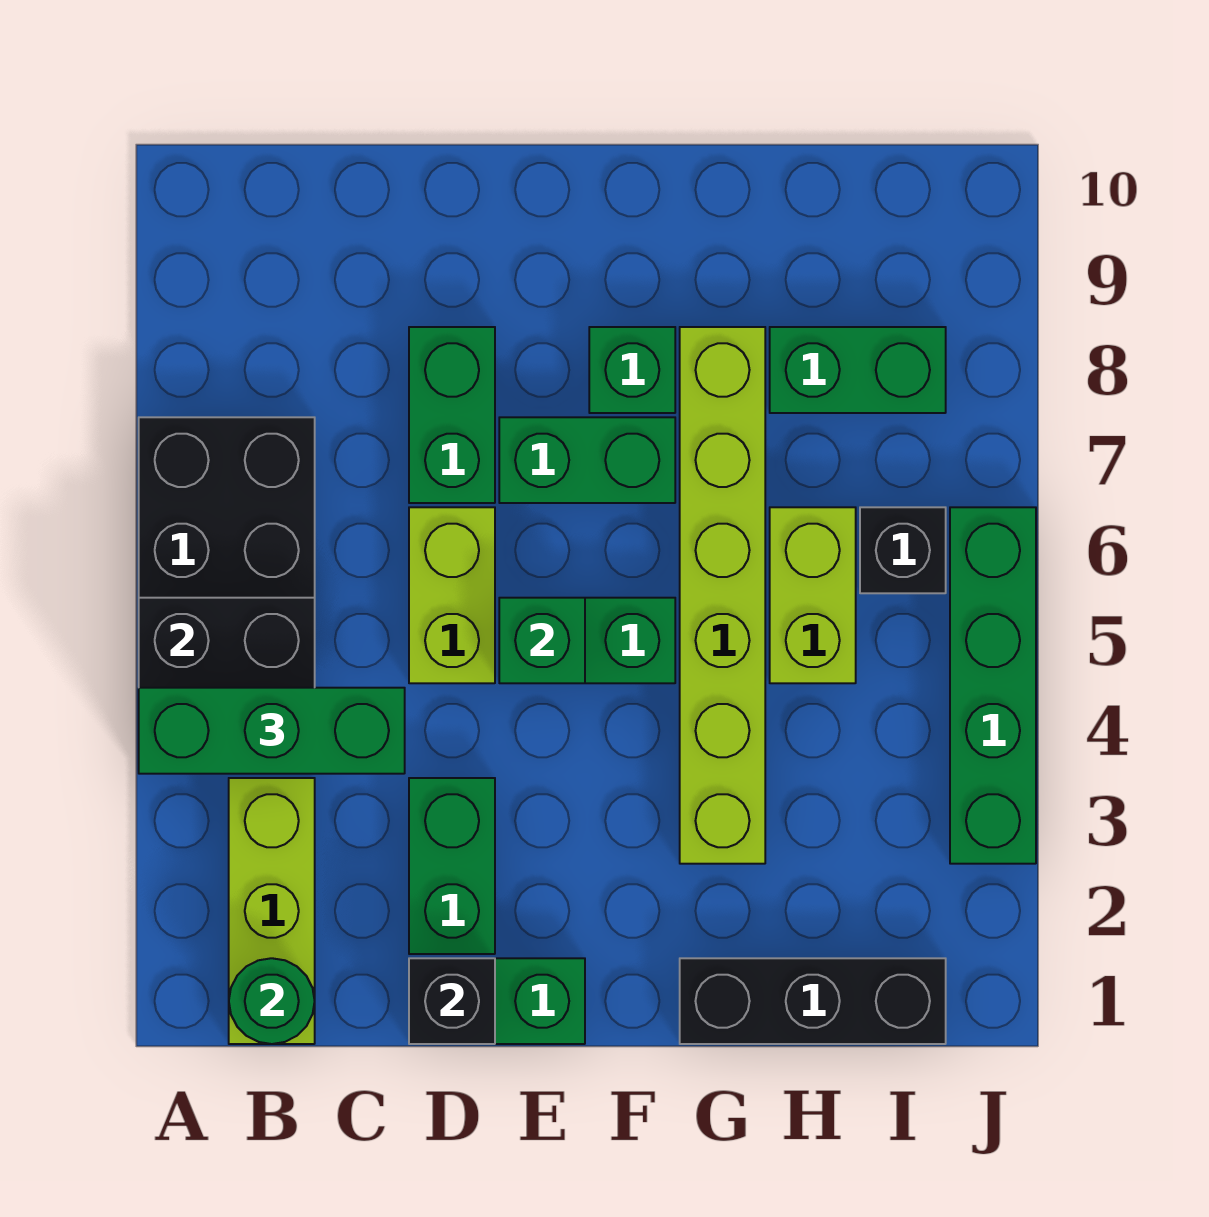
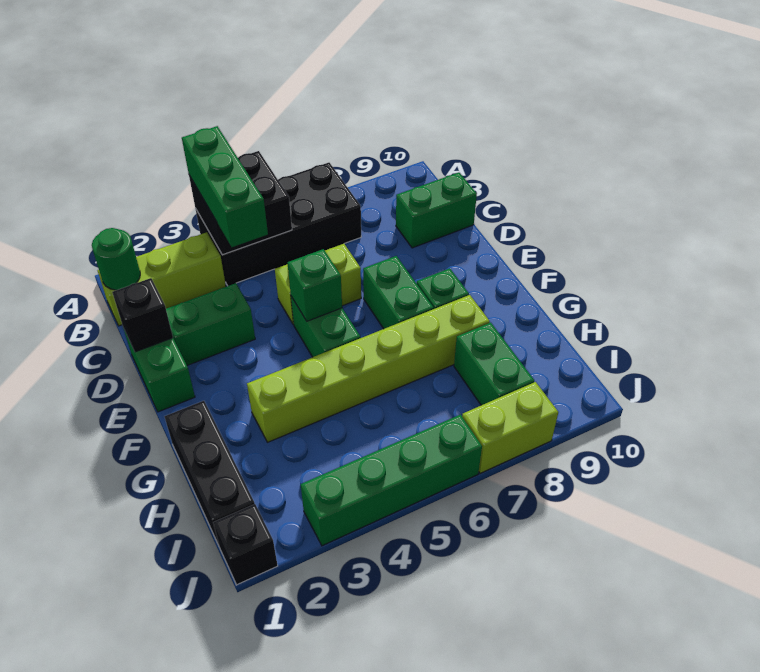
green 1x2 brick [409,327,495,503] -> green 1x2 brick moved to [396,173,477,248]
lime 1x2 brick [770,507,856,683] -> lime 1x2 brick moved to [462,382,558,473]
black 1x1 brick [860,507,946,593] -> black 1x1 brick moved to [213,504,278,585]

